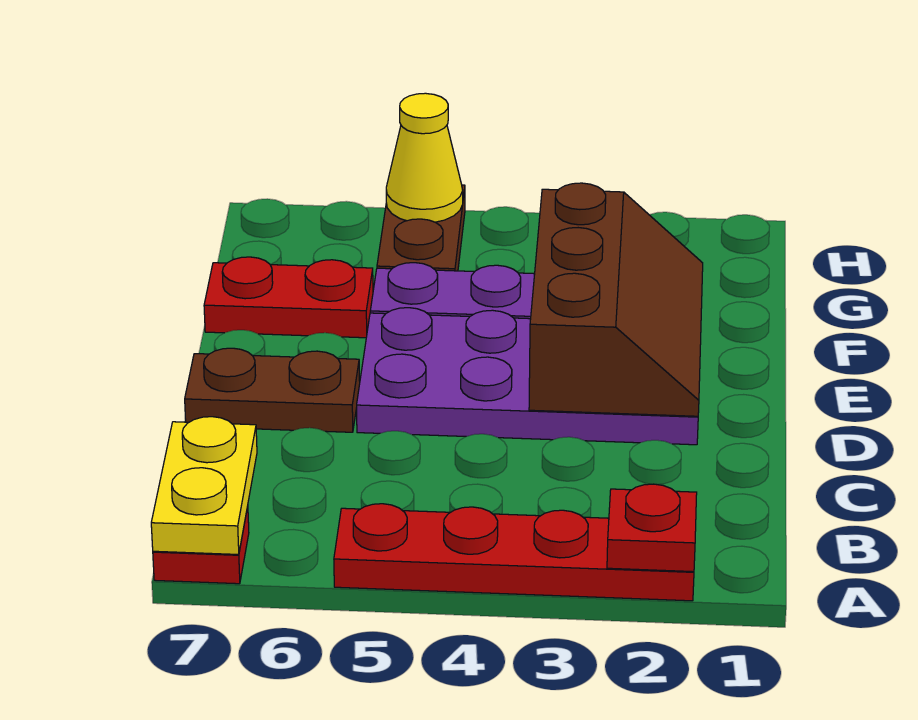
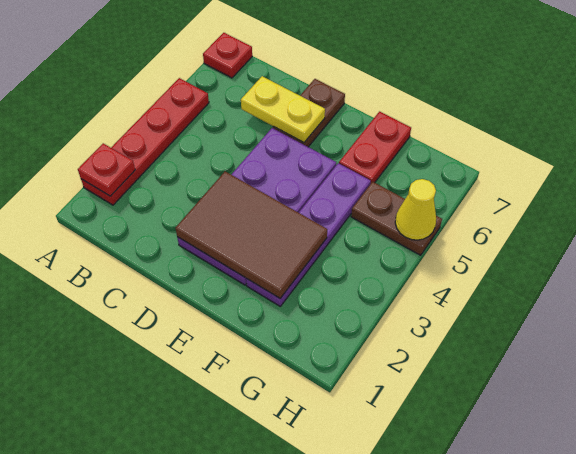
yellow 1x2 plate [151,417,257,554] -> yellow 1x2 plate moved to [241,76,325,143]
brown 2x3 slope [529,183,703,416] -> brown 2x3 tile [176,172,327,298]

